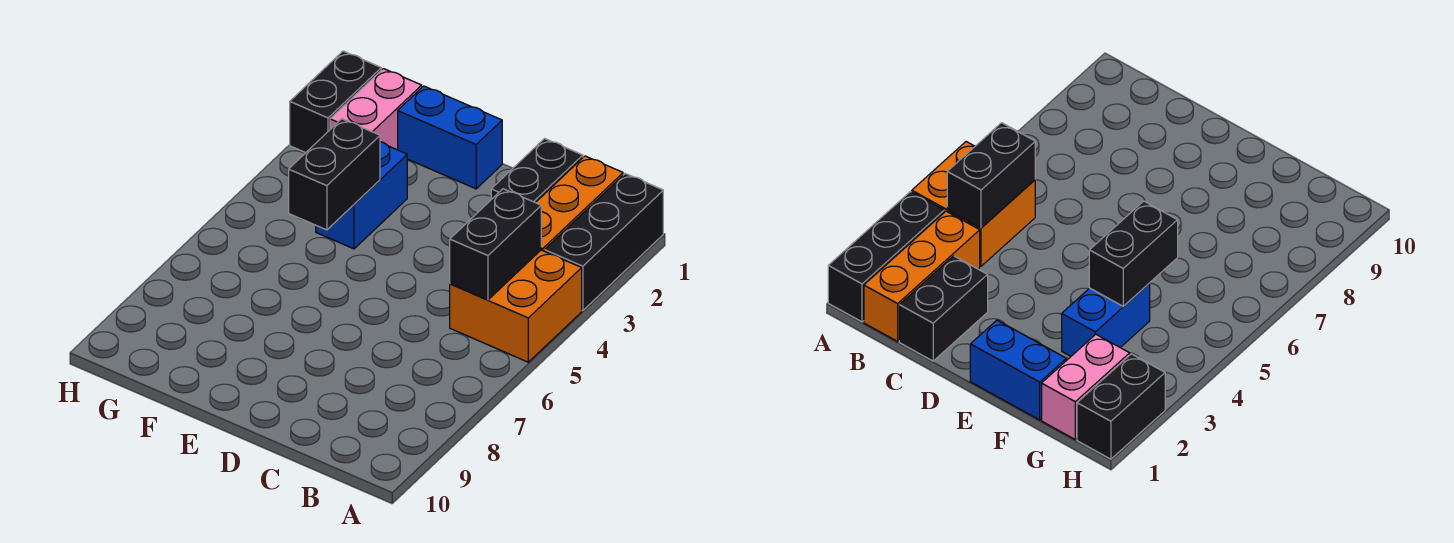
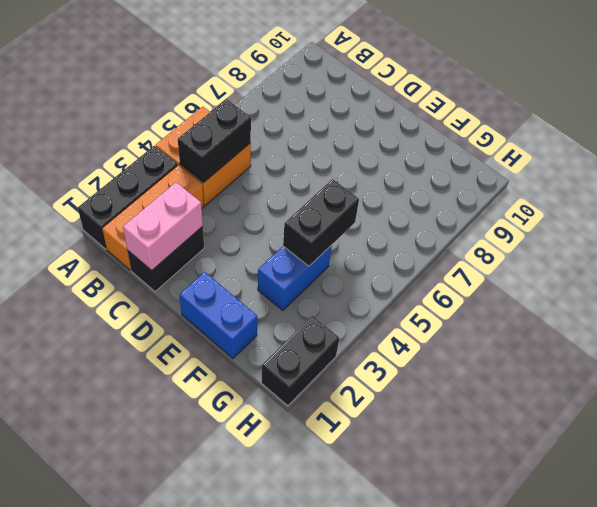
pink 1x2 brick [330,69,422,150] -> pink 1x2 brick moved to [123,182,203,270]

